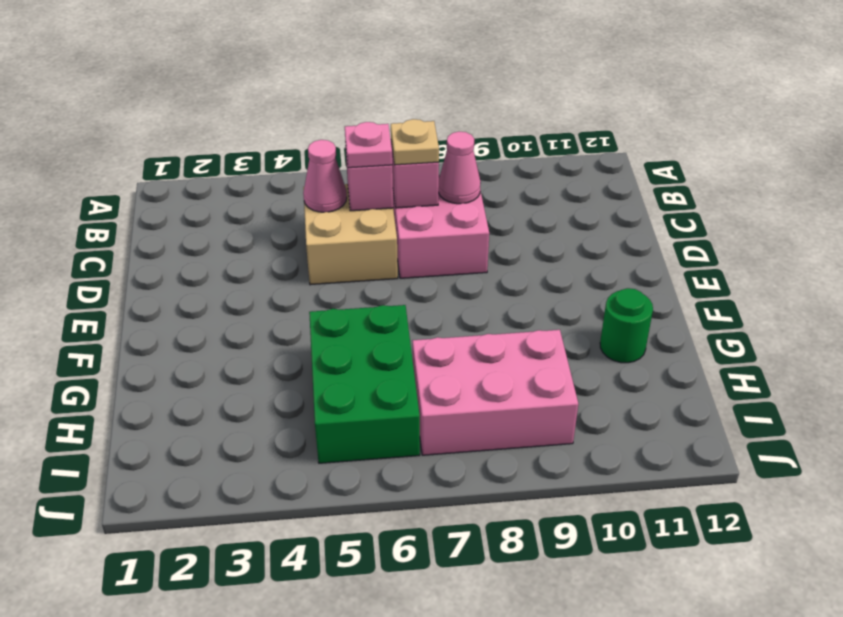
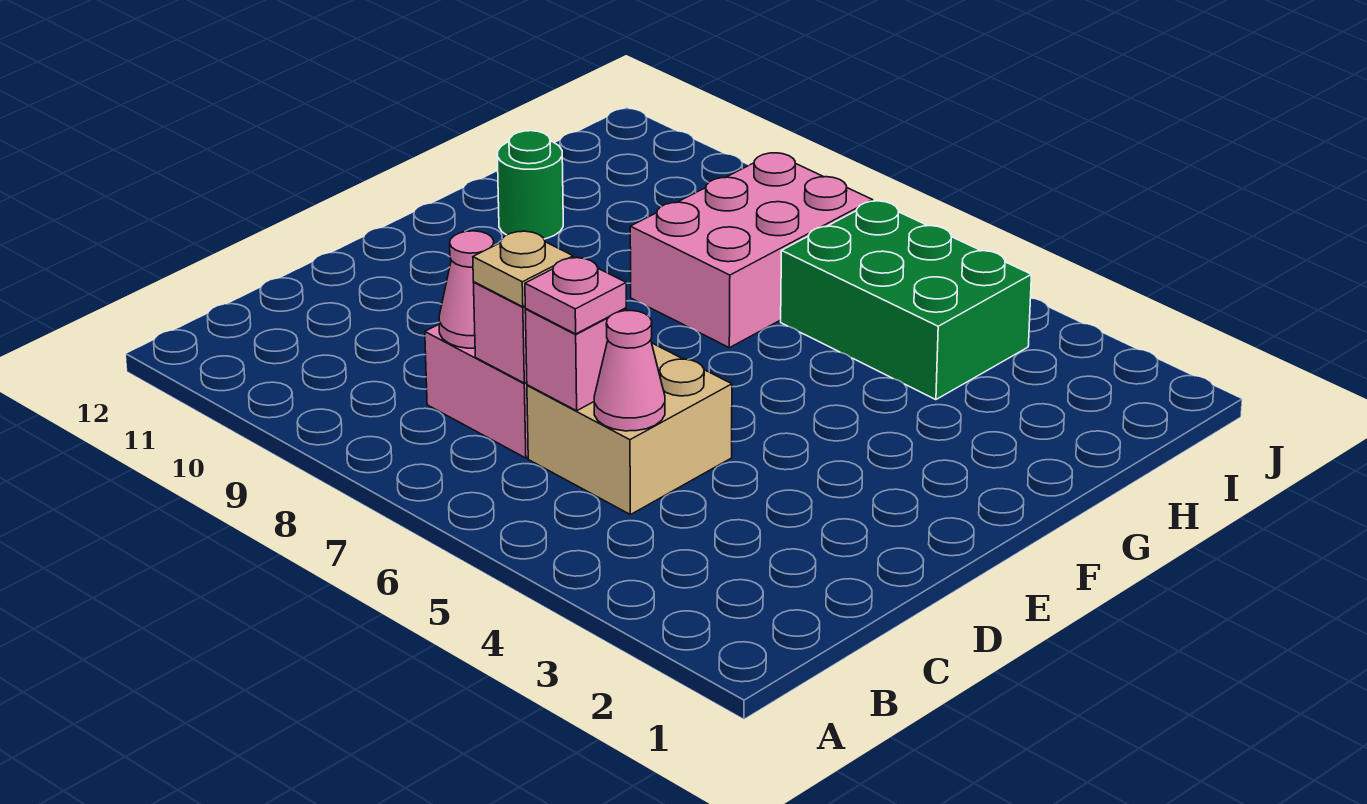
green 2x3 brick [309,305,420,463] -> green 2x3 brick turned to [781,201,1031,400]
pink 2x3 brick [413,330,578,455] -> pink 2x3 brick turned to [630,153,873,348]

